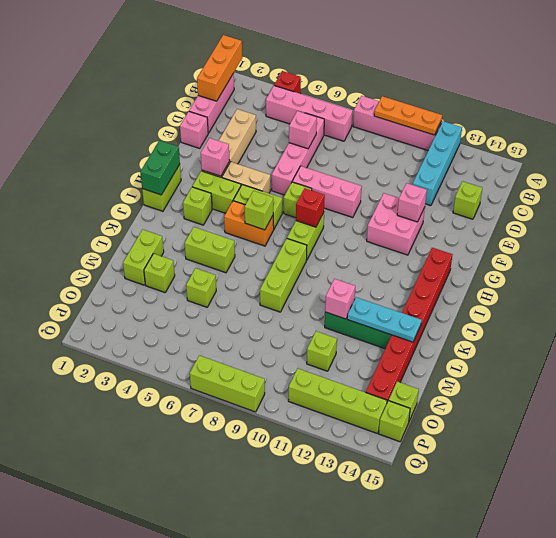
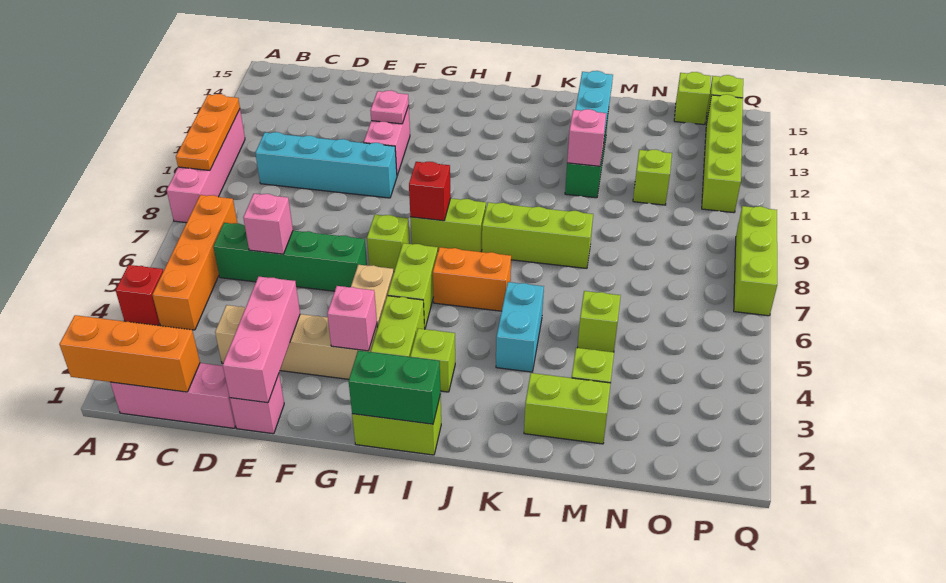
cyan 1x4 brick [413,121,462,206] -> cyan 1x4 brick moved to [255,132,397,198]
pink 1x4 brick [266,86,353,141] -> orange 1x4 brick [153,195,237,330]
pink 1x4 brick [272,113,324,195] -> green 1x4 brick [213,223,367,291]
lime 1x1 brick [453,181,482,219] -> none
pink 1x3 brick [292,166,362,218] -> pink 1x3 brick moved to [223,277,300,403]
pink 2x2 brick [367,193,425,255] -> pink 1x2 brick [364,106,410,175]
pink 1x1 brick [397,183,427,222] -> pink 1x1 plate [370,91,409,124]
red 1x8 brick [366,248,453,402] -> none
orange 1x2 brick [224,201,274,246] -> orange 1x2 brick turned to [433,247,511,311]
lime 1x1 brick [245,191,273,230] -> none
lime 1x2 brick [185,227,235,273] -> cyan 1x2 brick [496,282,544,372]

